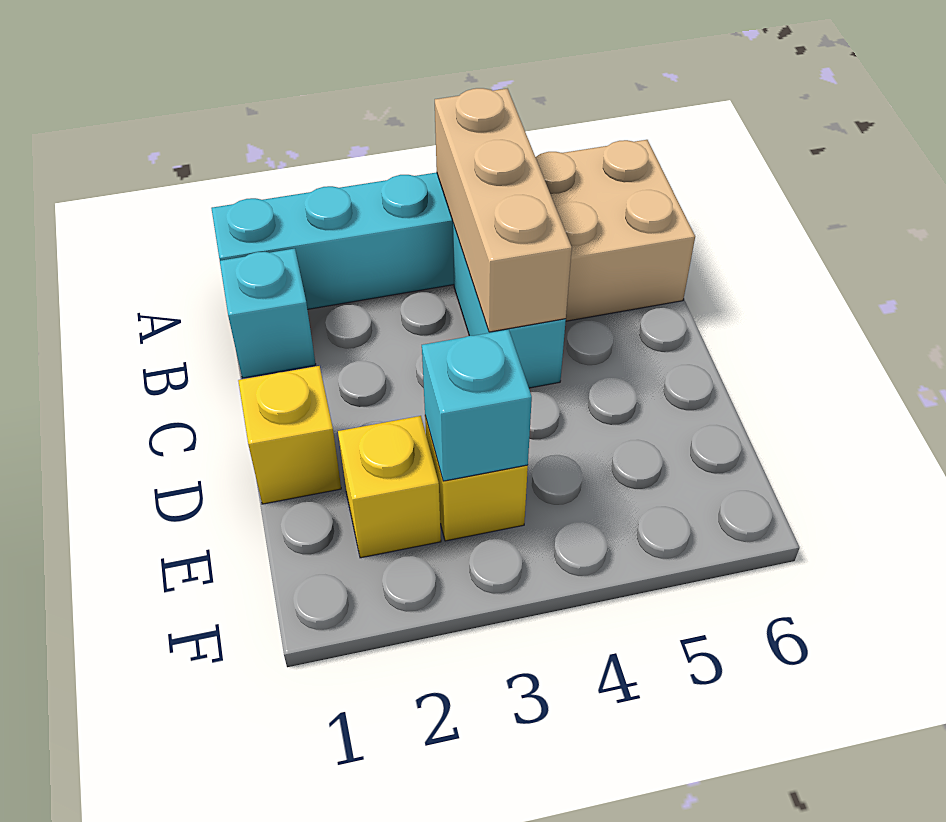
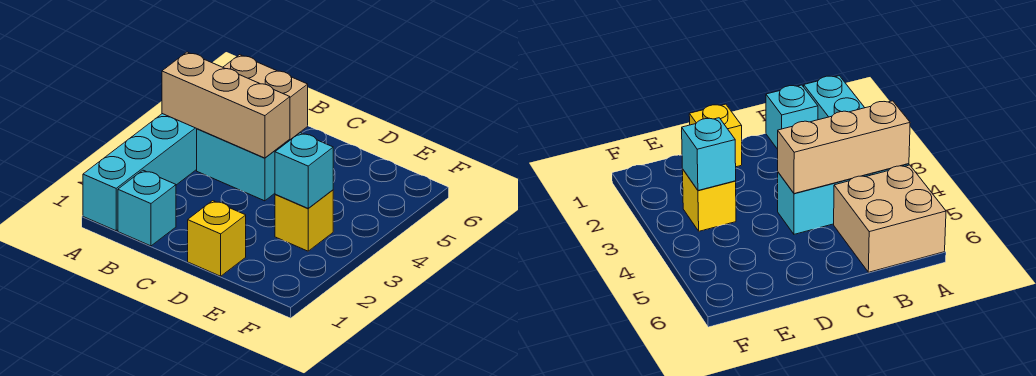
yellow 1x1 brick [338,416,441,558] -> none

